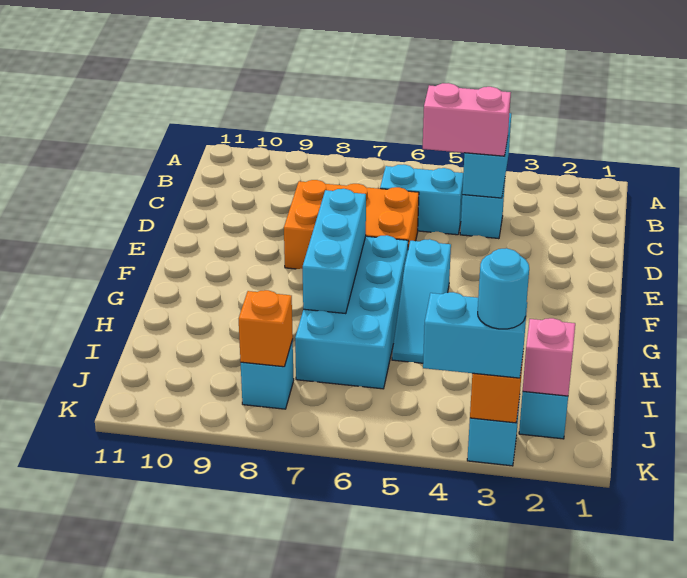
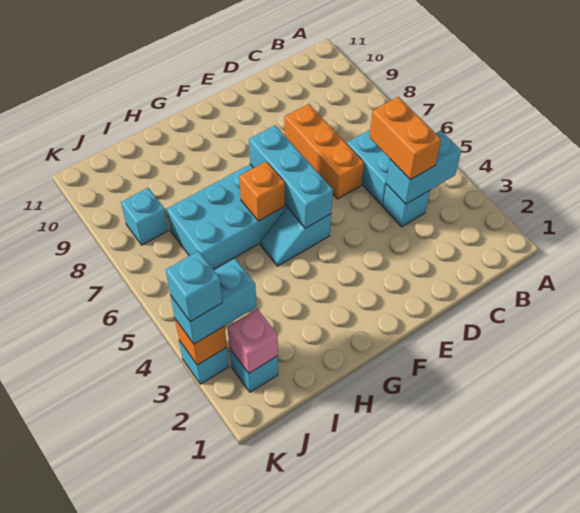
pink 1x2 brick [423,83,511,156] -> orange 1x2 brick [369,97,441,180]
orange 2x3 brick [284,180,419,269] -> orange 1x3 brick [285,104,364,199]
cyan 1x3 slope [392,239,451,363] -> cyan 1x2 slope [260,208,331,266]
cyan 1x3 brick [303,189,366,314] -> cyan 1x3 brick turned to [249,126,333,228]
orange 1x1 brick [239,290,293,367] -> orange 1x1 brick moved to [239,161,285,221]
cyan 1x2 brick [423,292,527,378] -> cyan 1x2 brick turned to [170,258,256,344]
cyan 1x1 round brick [478,248,529,329] -> cyan 1x1 brick [166,251,222,322]

